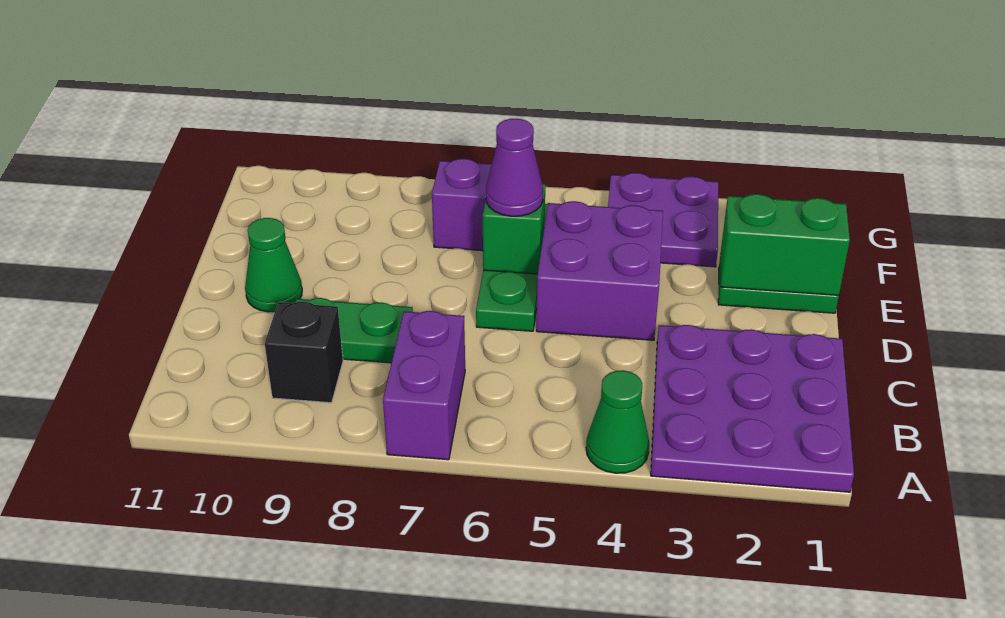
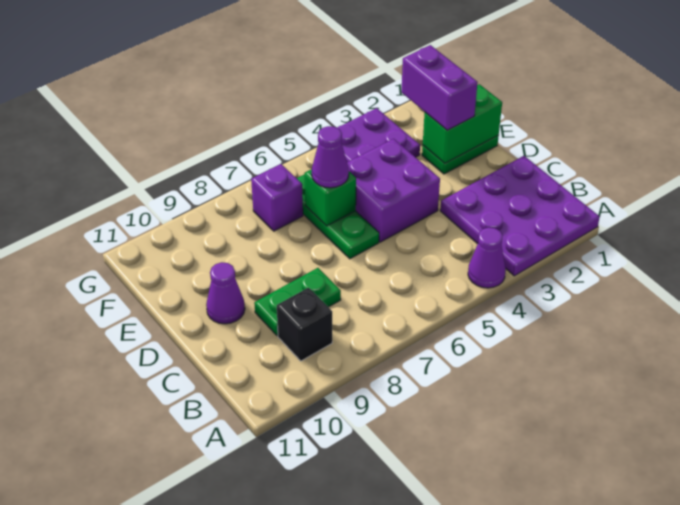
green 1x1 cone [586,370,649,473] -> purple 1x1 cone [468,227,506,288]
purple 1x2 brick [383,311,465,460] -> purple 1x2 brick moved to [401,45,478,130]
green 1x1 cone [245,218,302,312] -> purple 1x1 cone [206,262,245,324]

